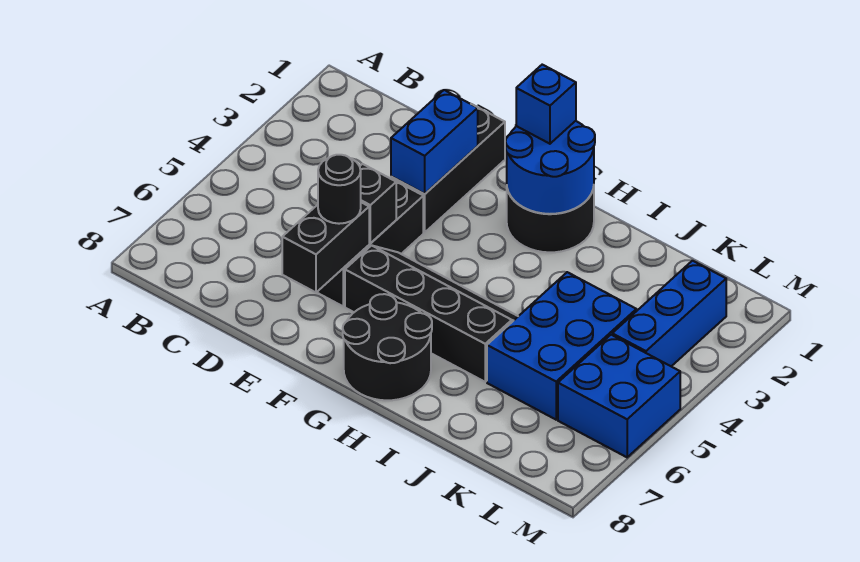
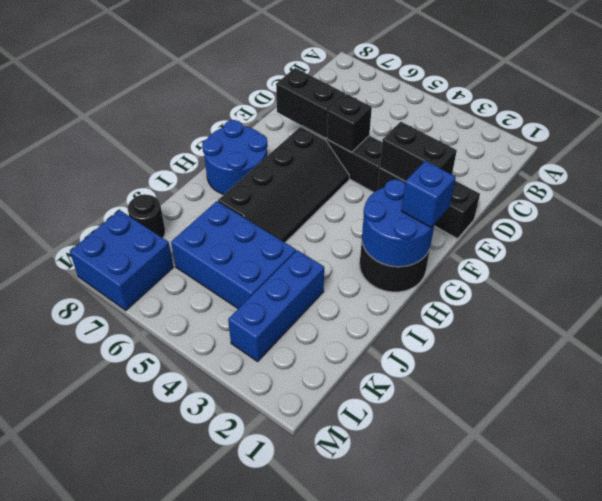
blue 1x2 brick [391,90,478,194] -> black 1x2 brick [380,122,457,181]
black 1x1 round brick [318,155,361,224] -> black 1x1 round brick moved to [128,194,165,238]
black 2x2 round brick [343,294,432,400] -> blue 2x2 round brick [202,120,268,194]
blue 1x3 brick [612,261,726,366] -> blue 1x3 brick turned to [228,250,324,361]
blue 2x2 brick [558,335,680,457] -> blue 2x2 brick moved to [70,210,173,310]

